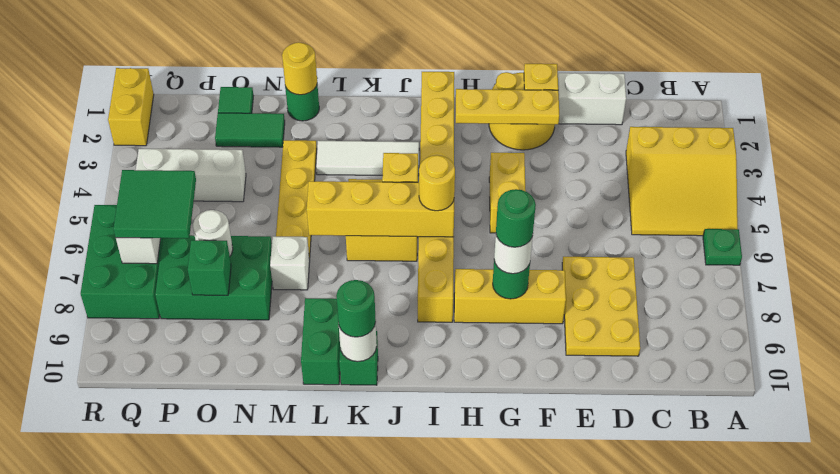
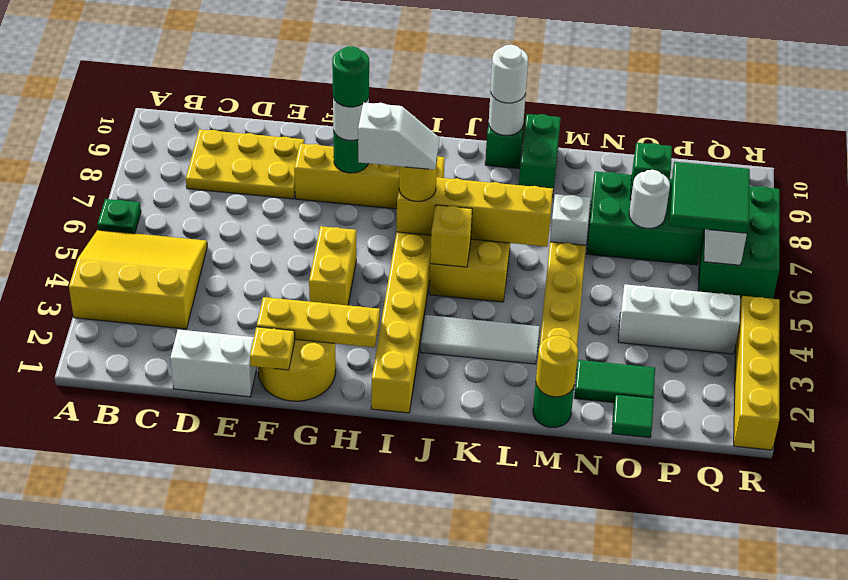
yellow 2x3 plate [562,257,640,356] -> yellow 2x3 plate turned to [186,129,304,199]
none -> white 1x2 slope [358,102,439,170]
green 1x1 round brick [336,280,376,337] -> white 1x1 round brick [491,45,528,103]
yellow 1x2 brick [108,68,154,146] -> yellow 1x4 brick [734,296,779,450]

